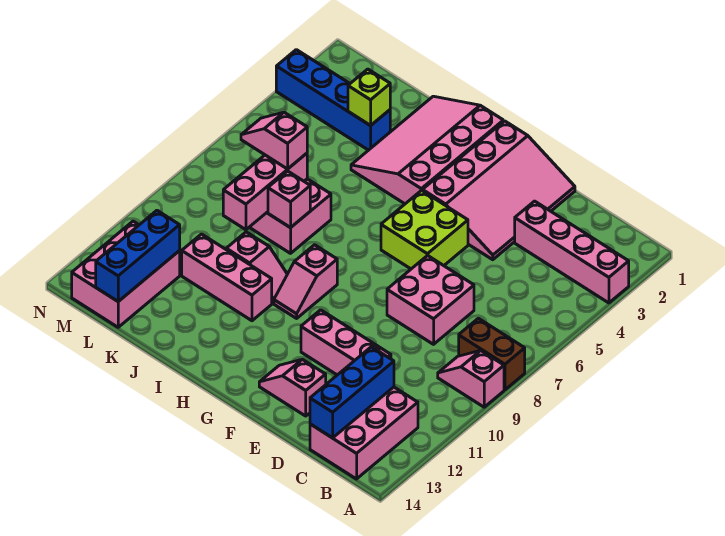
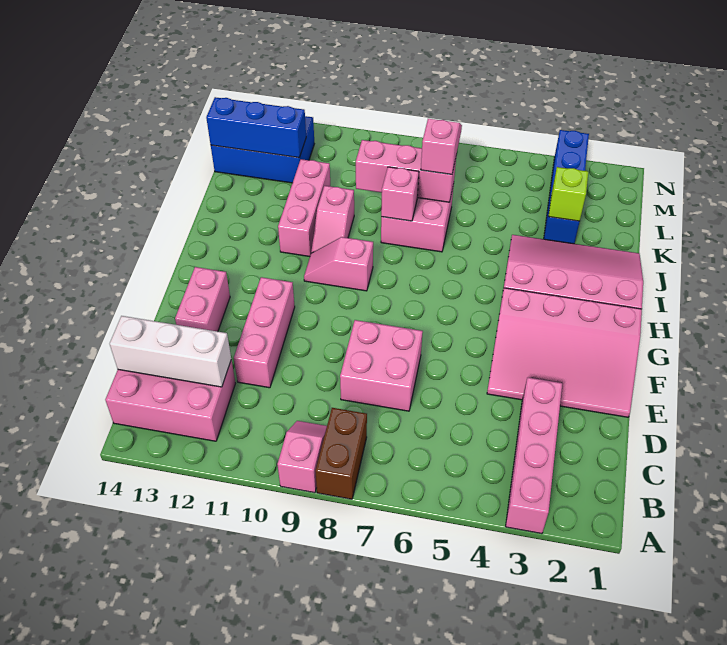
blue 1x3 brick [310,347,394,438] -> white 1x3 brick [110,316,231,387]
pink 1x2 slope [259,359,326,416] -> pink 1x2 brick [175,267,230,331]
lime 2x2 brick [381,190,468,269] -> none
pink 2x3 brick [72,221,180,327] -> blue 2x3 brick [211,116,314,183]

